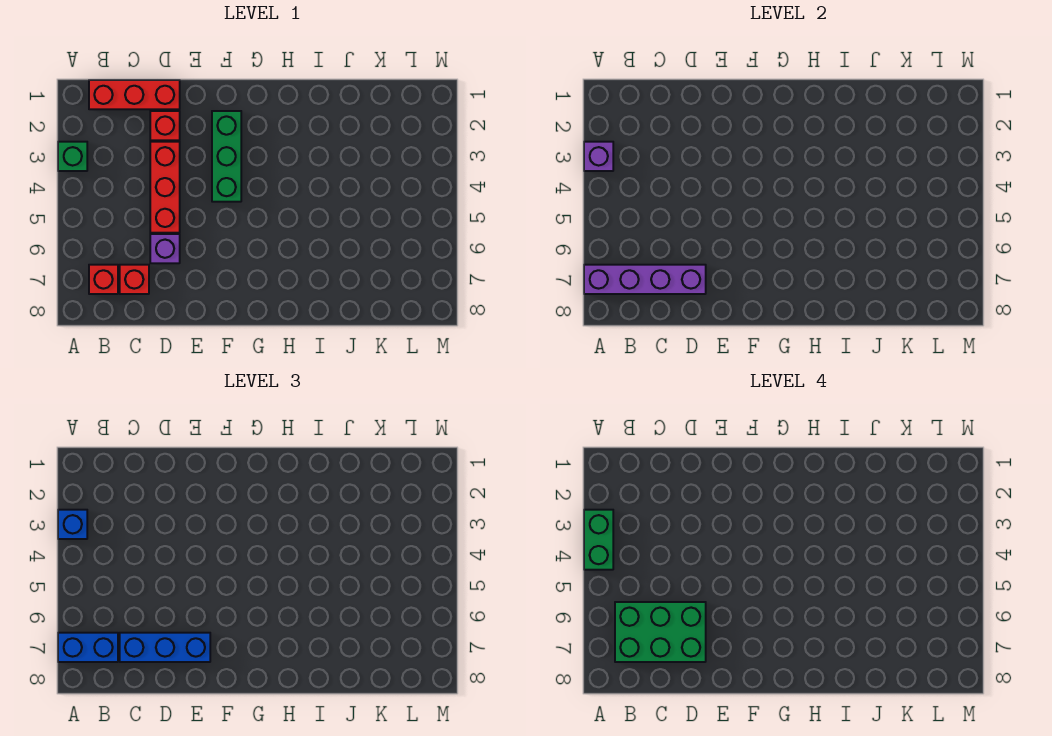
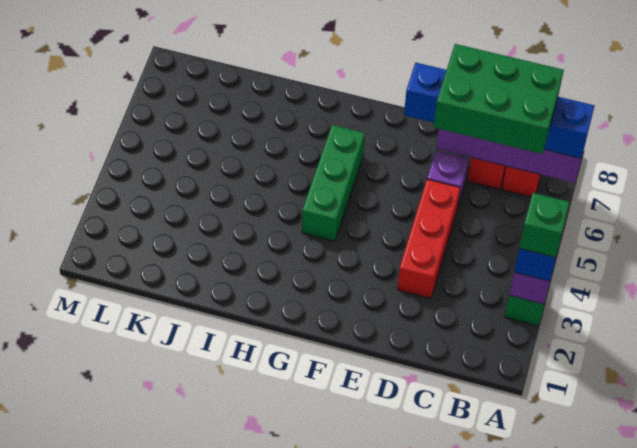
green 1x2 brick [584,510,613,570] -> green 1x1 brick [519,193,570,257]
red 1x3 brick [89,80,180,109] -> none
red 1x1 brick [150,111,180,140] -> none
green 1x3 brick [212,111,241,202] -> green 1x3 brick moved to [302,125,365,241]

